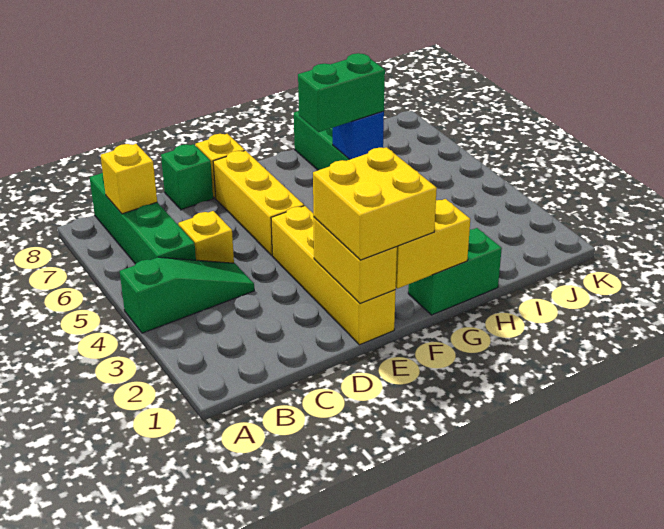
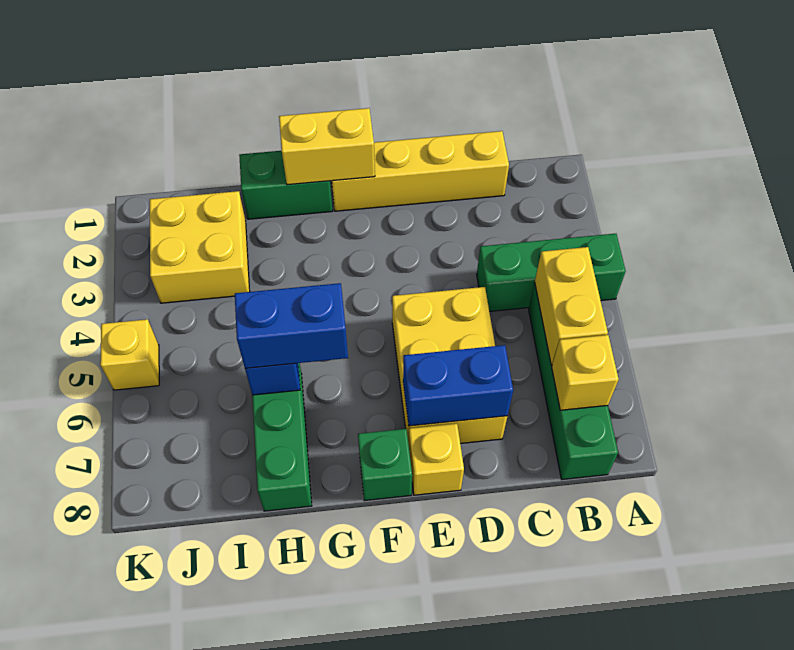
green 1x3 slope [120,257,254,333] -> green 1x3 brick [477,234,626,311]
yellow 1x1 brick [178,211,234,263] -> yellow 1x1 brick moved to [100,319,159,390]
none -> blue 1x2 brick [403,345,513,426]
green 1x1 brick [161,144,213,210] -> green 1x1 brick moved to [358,429,412,500]
yellow 1x4 brick [271,206,396,345] -> yellow 1x4 brick turned to [332,131,509,211]
yellow 1x2 brick [313,217,397,303] -> yellow 1x2 brick moved to [535,247,608,365]
yellow 2x2 brick [313,147,437,260] -> yellow 2x2 brick moved to [150,191,250,303]
yellow 1x3 brick [213,151,304,256] -> yellow 2x3 brick [392,287,507,444]
green 1x2 brick [298,53,385,132] -> blue 1x2 brick [235,283,348,368]

